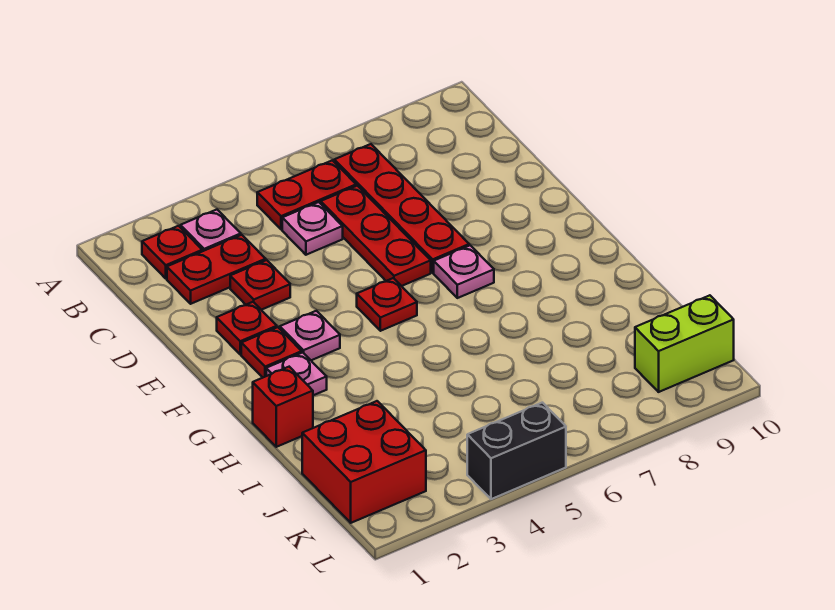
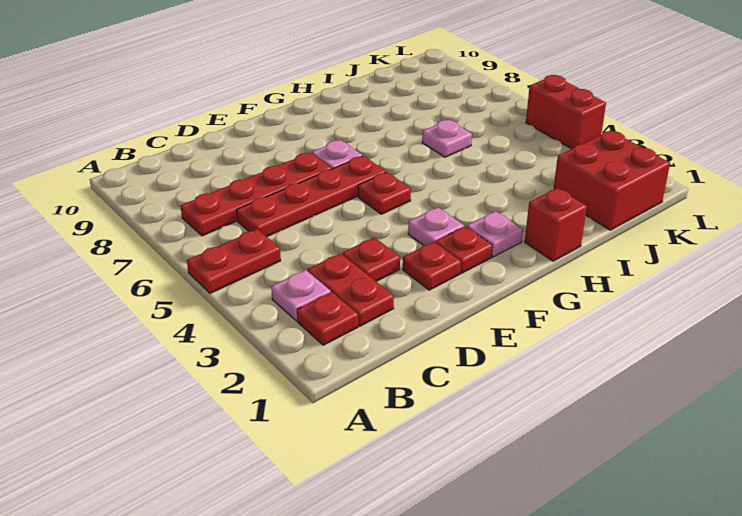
red 1x2 plate [257,160,356,229] -> red 1x2 plate turned to [187,229,281,293]
pink 1x1 plate [282,202,343,255] -> pink 1x1 plate moved to [422,120,472,157]
red 1x3 plate [321,186,431,286] -> red 1x4 plate [237,156,386,237]
lime 1x2 brick [635,295,734,392] -> none
black 1x2 brick [467,403,566,499] -> red 1x2 brick [526,75,606,149]

